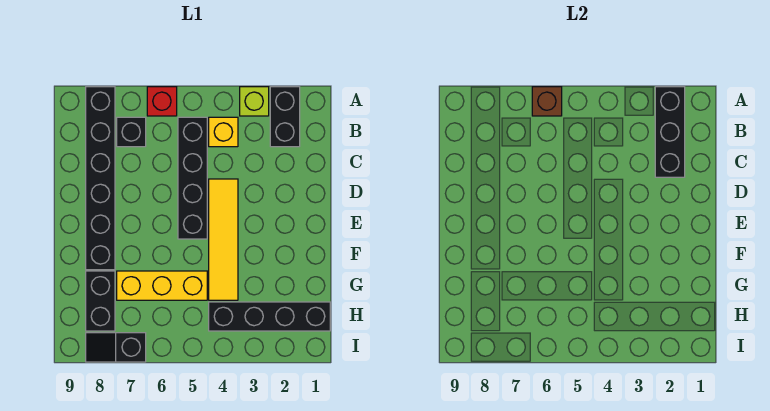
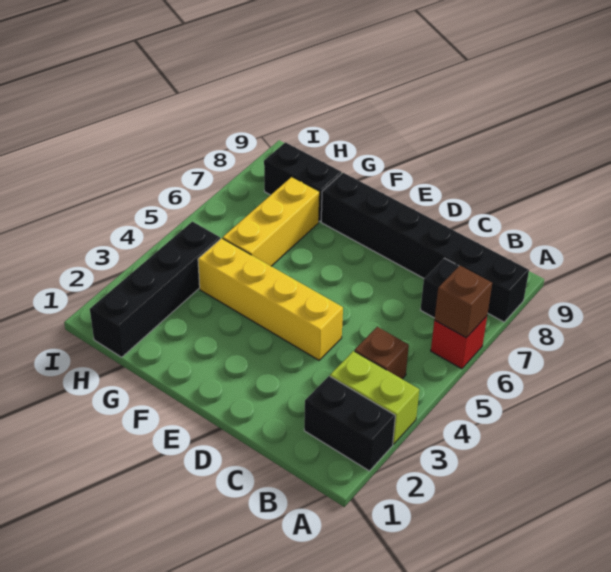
black 1x3 brick [655,87,685,177] -> none
lime 1x1 brick [240,87,269,116] -> lime 1x2 brick [330,351,419,444]
yellow 1x1 brick [209,117,238,147] -> brown 1x1 brick [355,327,409,379]
black 1x4 brick [178,117,207,239] -> none
yellow 1x4 tile [209,179,238,300] -> yellow 1x4 brick [198,238,343,360]
black 1x2 slope [86,333,146,362] -> none

